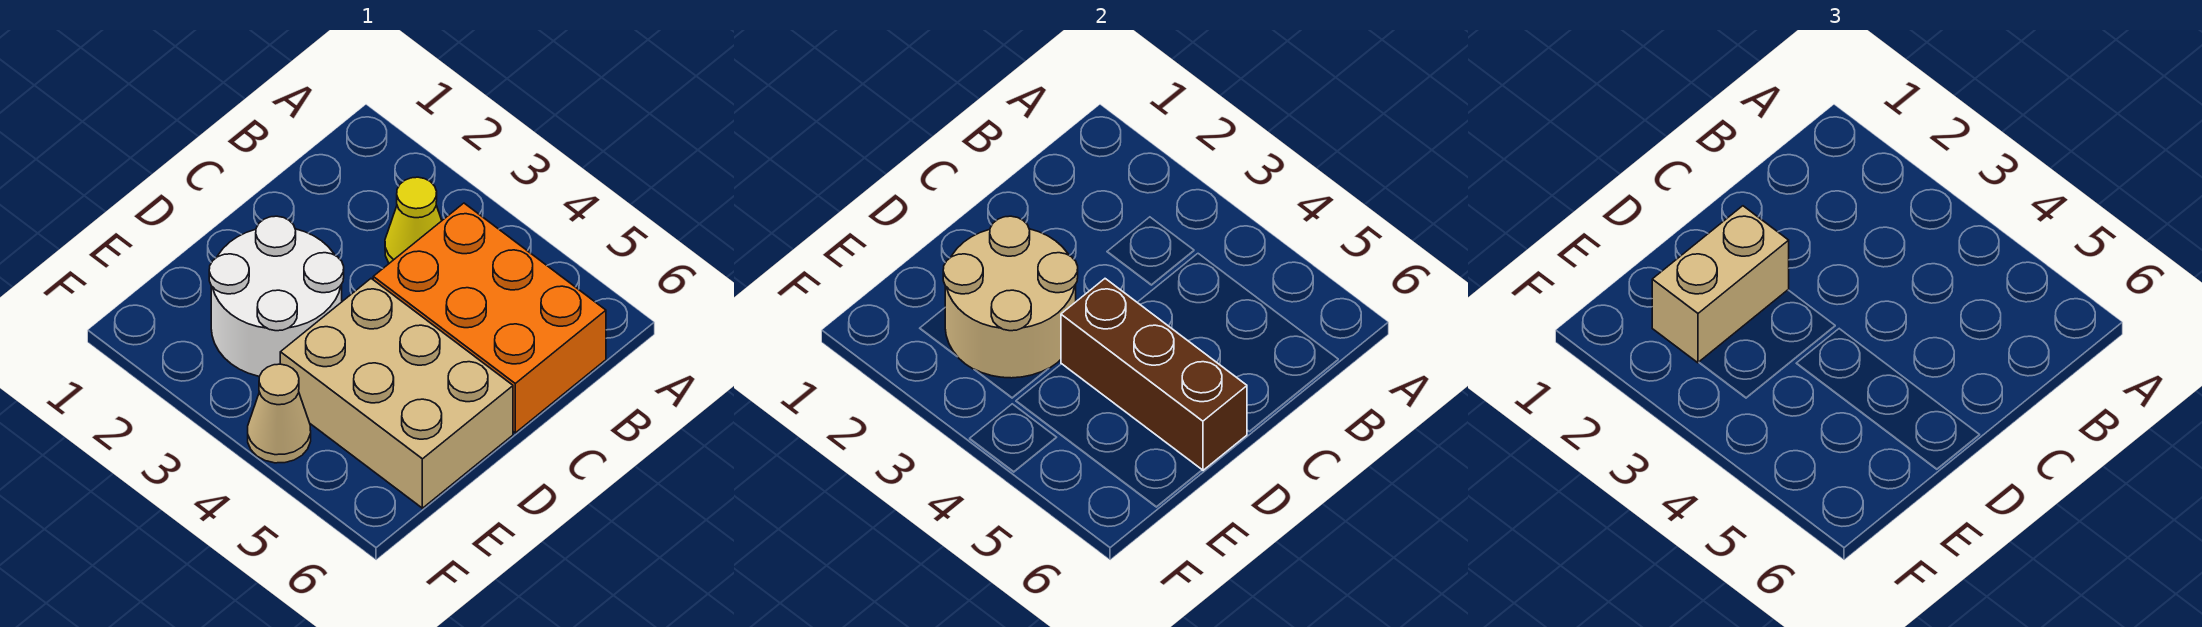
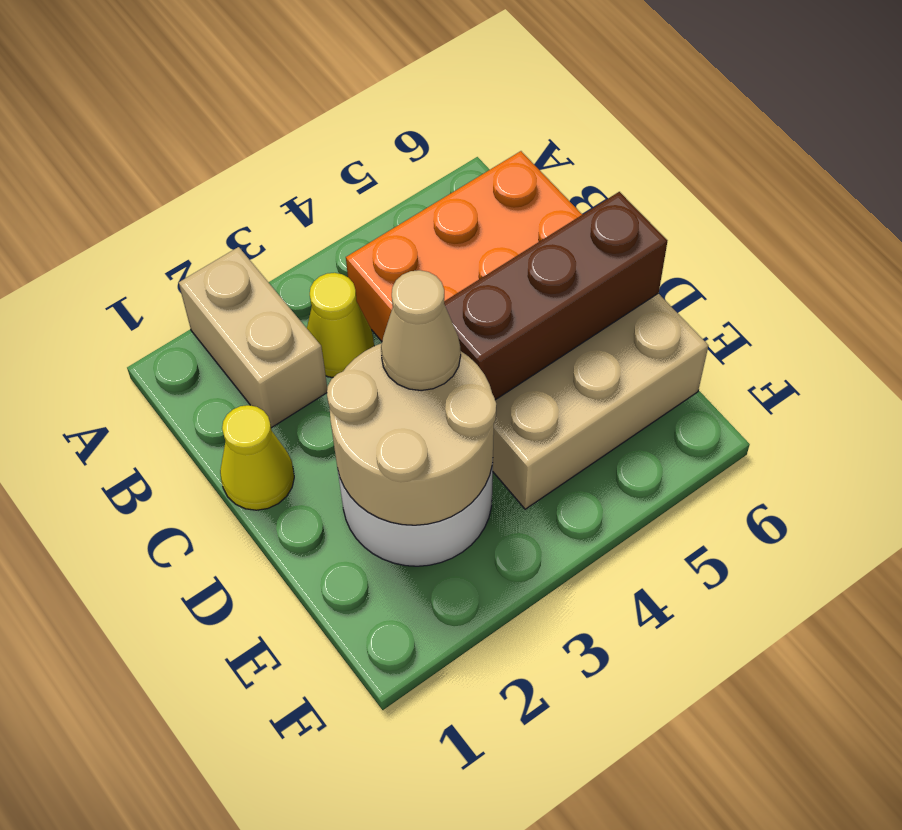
none -> yellow 1x1 cone [220,405,294,510]
tan 1x2 brick [1652,206,1789,363] -> tan 1x2 brick moved to [179,247,327,428]
tan 1x1 cone [248,364,311,463] -> tan 1x1 cone moved to [381,270,461,391]

